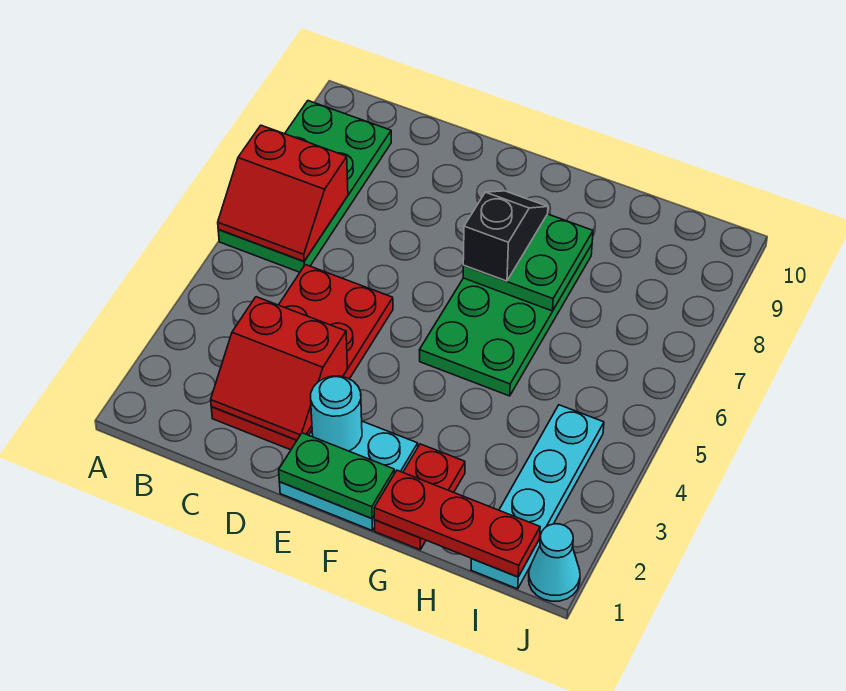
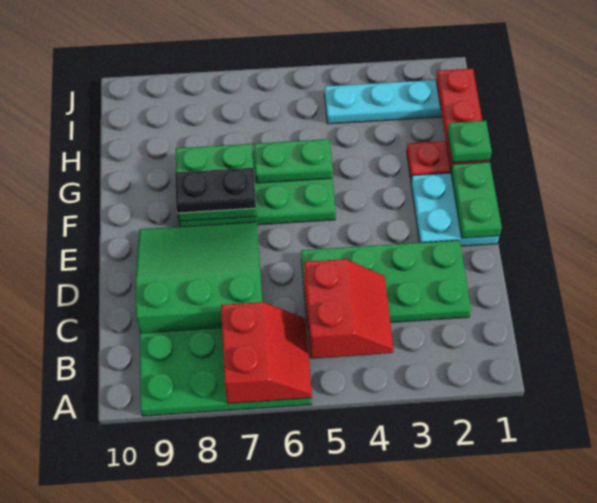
red 2x4 plate [211,265,393,450] -> green 2x4 plate [301,240,471,328]
red 2x2 slope [211,297,347,440] -> red 2x2 slope moved to [304,259,394,358]
none -> green 3x3 slope [136,222,262,333]
cyan 1x1 round brick [311,376,362,451] -> none
black 1x2 slope [463,191,548,281] -> black 1x2 plate [175,168,256,213]
none -> green 1x1 plate [448,121,492,162]
none -> green 1x2 plate [254,139,333,183]
cyan 1x1 cone [529,524,580,601] -> none

